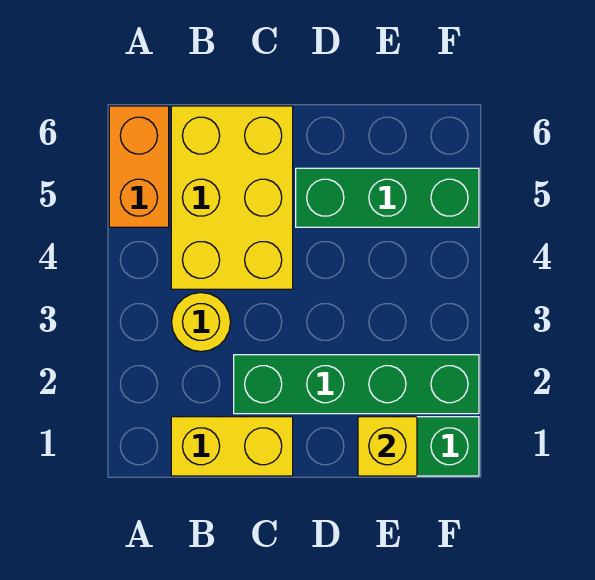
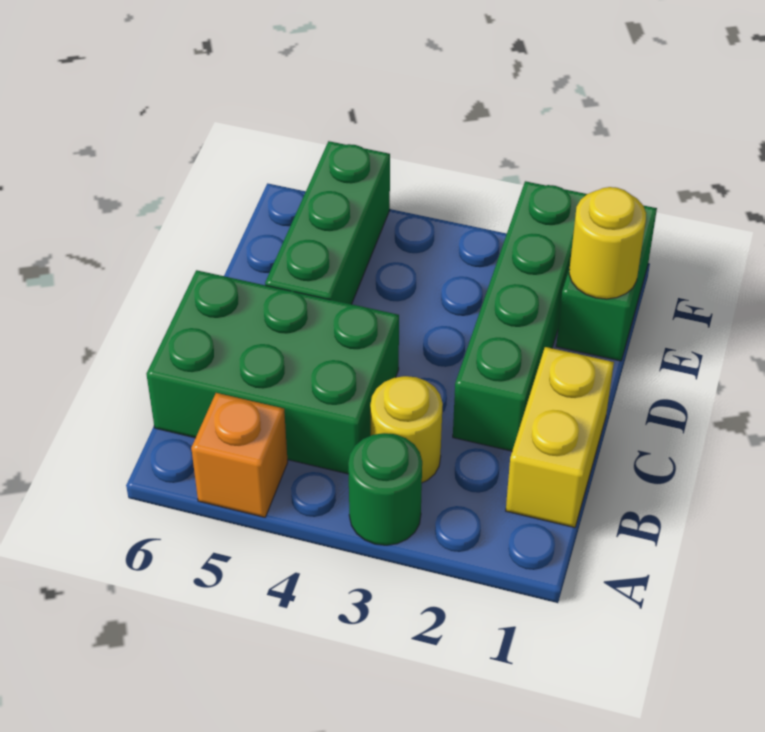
none -> green 1x1 round brick [348,433,422,545]
orange 1x2 brick [109,106,169,227] -> orange 1x1 brick [191,393,288,517]
yellow 2x3 brick [171,106,293,289] -> green 2x3 brick [147,270,399,474]
yellow 1x1 brick [358,417,417,476] -> yellow 1x1 round brick [569,187,646,299]

